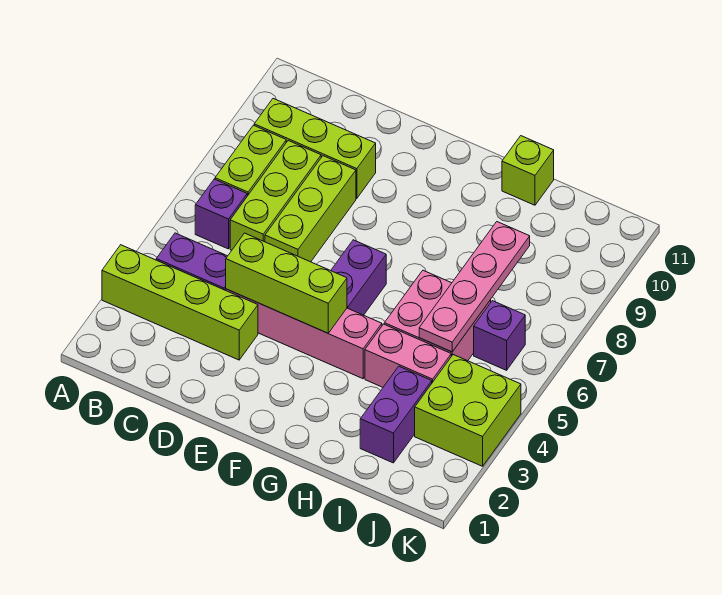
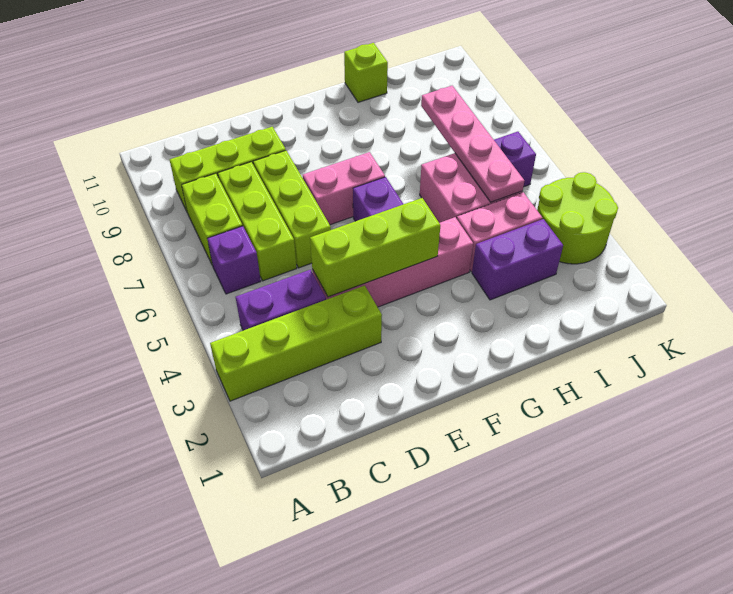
none -> pink 1x2 brick [303,152,385,225]
purple 1x2 brick [360,366,432,463] -> purple 1x2 brick turned to [472,219,563,300]
lime 2x2 brick [415,355,521,466] -> lime 2x2 round brick [537,172,618,264]

